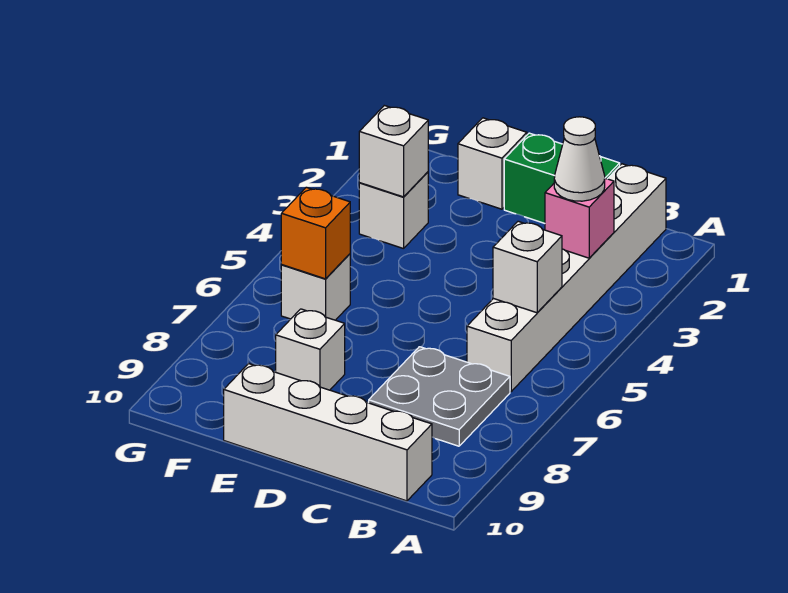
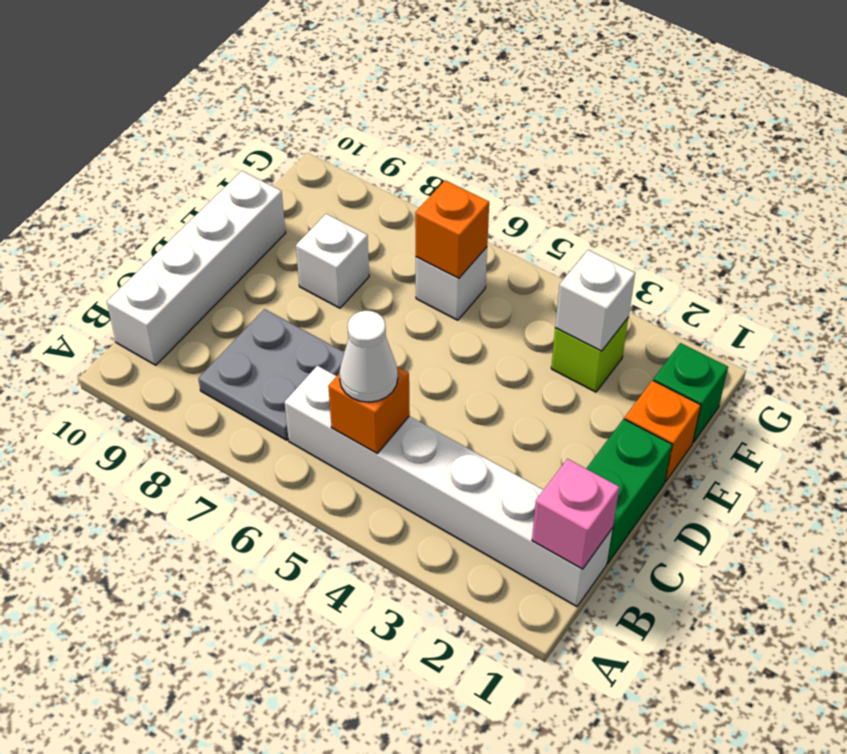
pink 1x1 brick [545,178,614,258] -> pink 1x1 brick moved to [532,459,619,569]
white 1x1 cone [554,117,605,201] -> white 1x1 cone moved to [339,311,398,402]
white 1x1 brick [493,221,562,313] -> orange 1x1 brick [328,367,410,453]
white 1x1 brick [458,118,527,209] -> orange 1x1 brick [625,380,701,482]
none -> green 1x1 brick [653,343,728,443]
white 1x1 brick [359,172,428,249] -> lime 1x1 brick [551,317,629,392]

